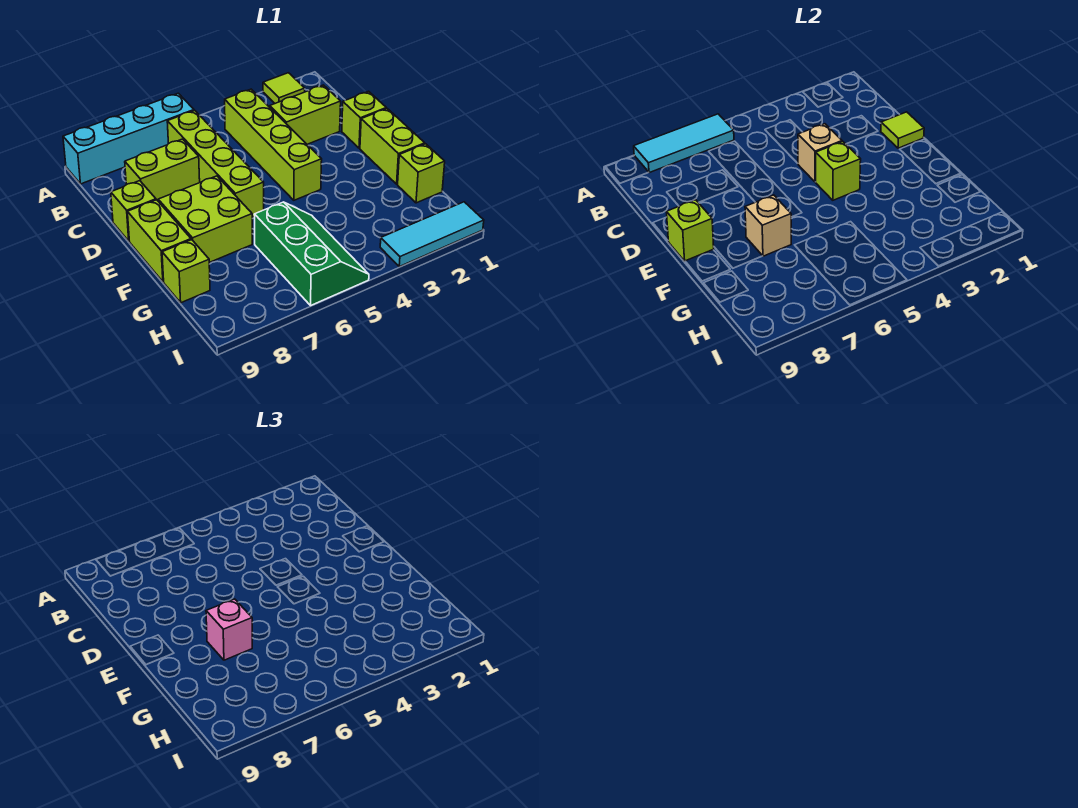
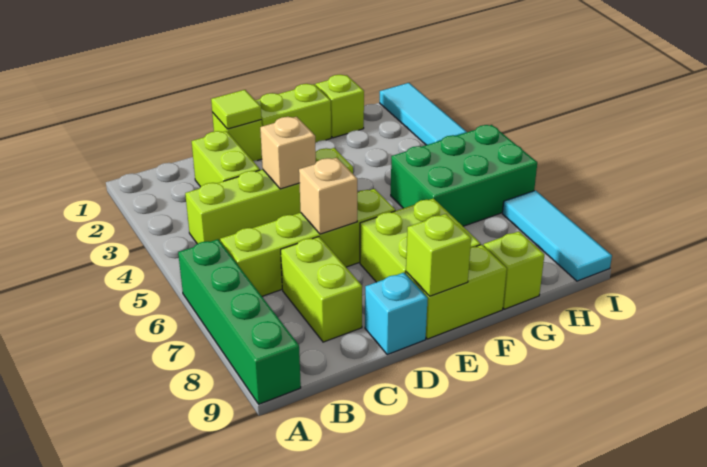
lime 1x1 tile [263,73,305,103] -> none
cyan 1x4 brick [63,93,194,184] -> green 1x4 brick [178,239,301,404]
cyan 1x3 tile [634,114,734,173] -> cyan 1x3 tile moved to [502,190,612,281]
lime 1x1 brick [111,181,156,241] -> cyan 1x1 brick [365,273,428,355]
lime 1x1 brick [816,142,861,200] -> none
tan 1x1 brick [745,195,791,256] -> tan 1x1 brick moved to [299,158,357,234]
pink 1x1 brick [206,599,252,660] -> none
green 2x3 slope [254,202,369,305] -> green 2x3 brick [391,125,537,226]

